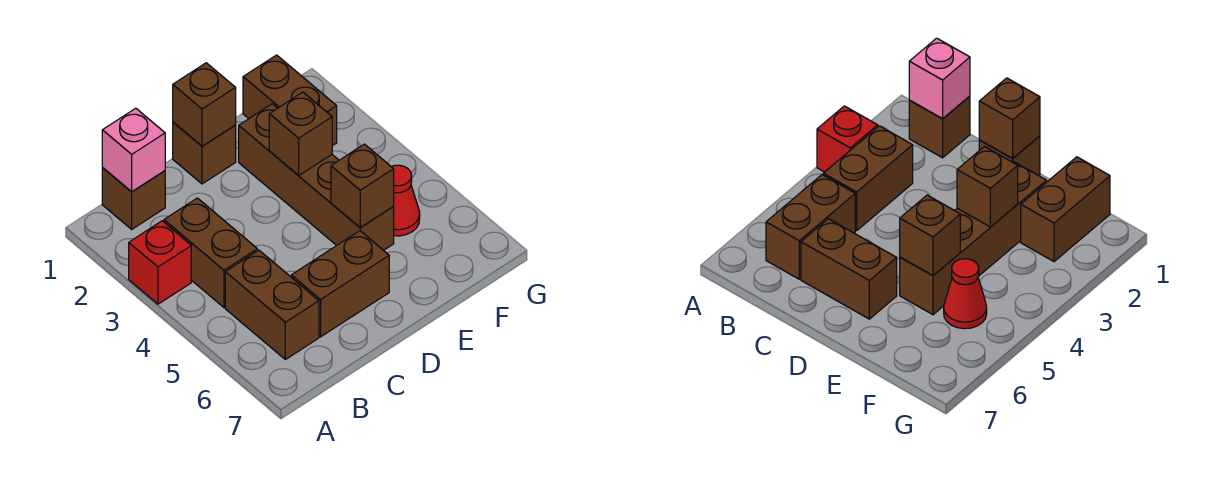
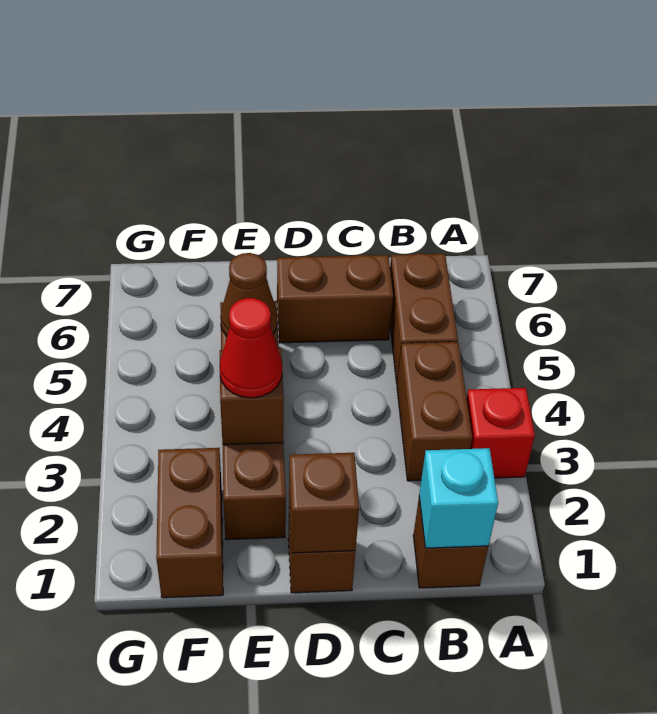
pink 1x1 brick [102,108,165,192] -> cyan 1x1 brick [419,448,498,548]
brown 1x1 brick [331,144,394,228] -> brown 1x1 cone [220,253,278,336]
red 1x1 cone [391,165,420,236] -> red 1x1 cone moved to [220,298,282,398]

